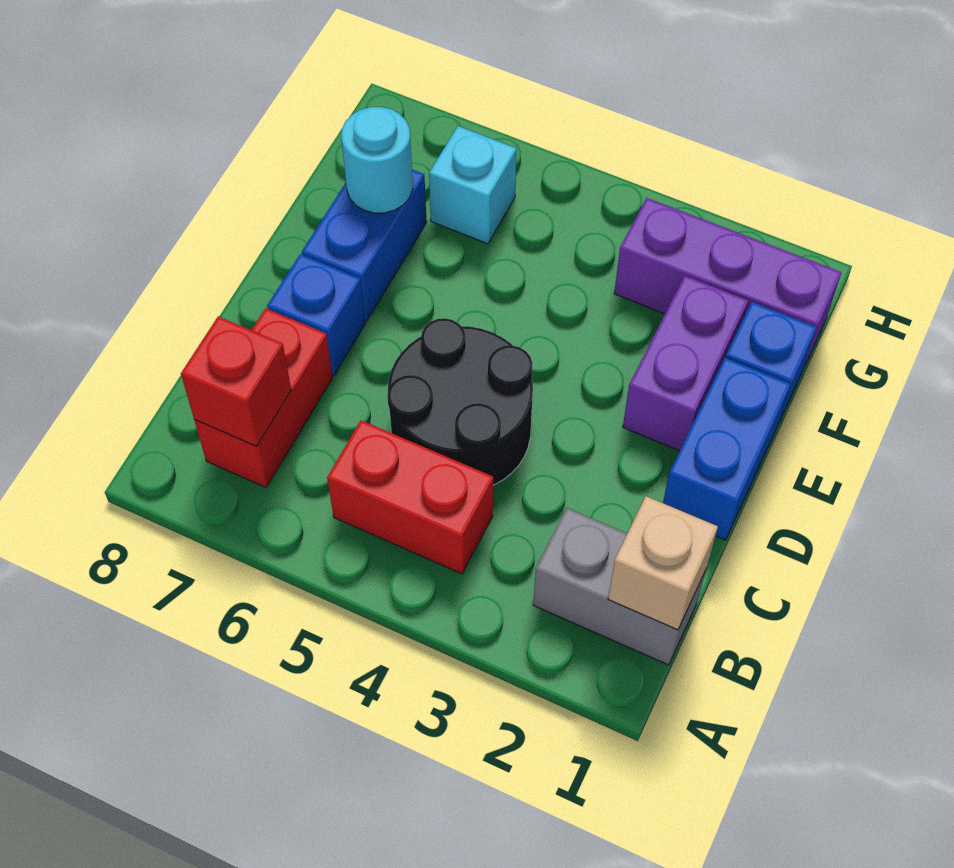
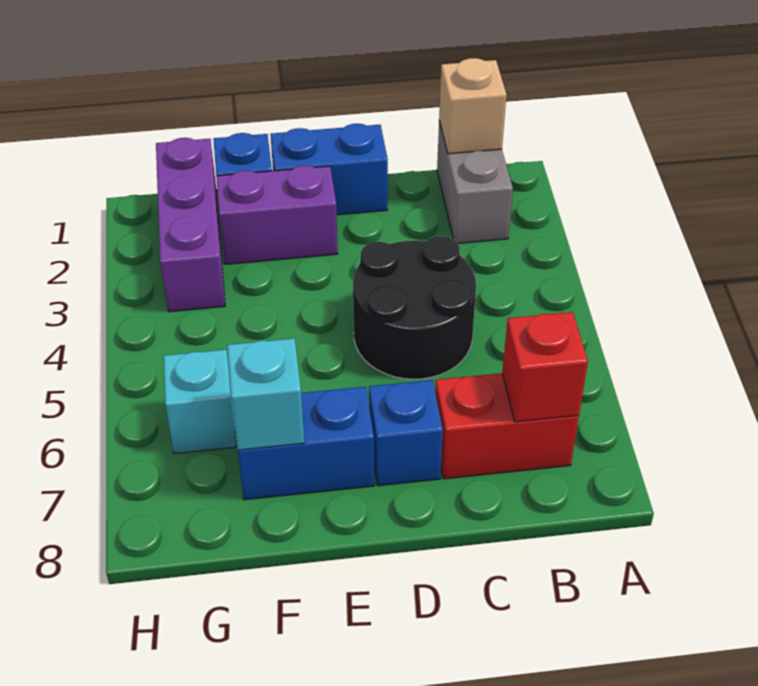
red 1x2 brick [327,420,493,574] -> none
cyan 1x1 round brick [341,107,413,213] -> cyan 1x1 brick [227,338,304,450]

